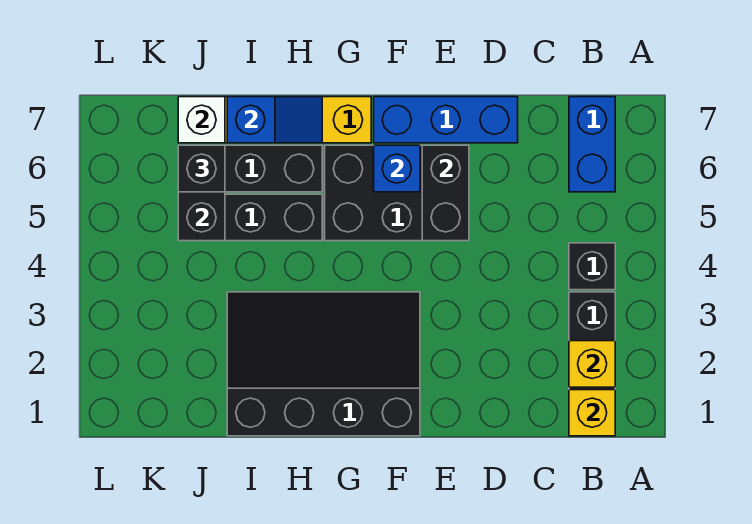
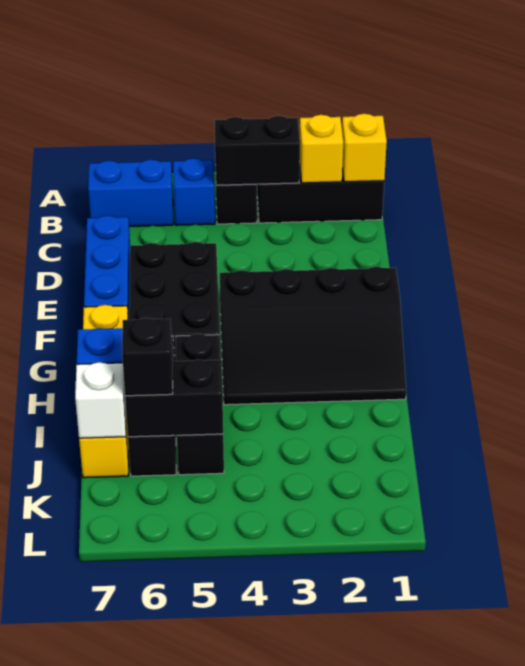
black 1x2 brick [422,145,469,241] -> black 1x2 brick moved to [214,116,300,185]
black 3x4 slope [227,292,420,436] -> black 3x4 slope turned to [220,267,406,405]
blue 1x1 brick [374,145,420,192] -> blue 1x1 brick moved to [173,158,215,225]

